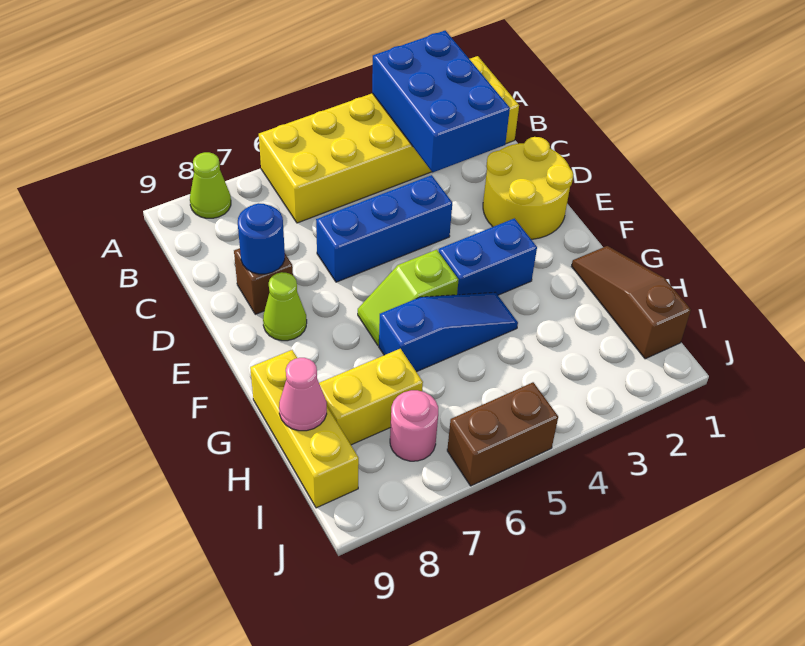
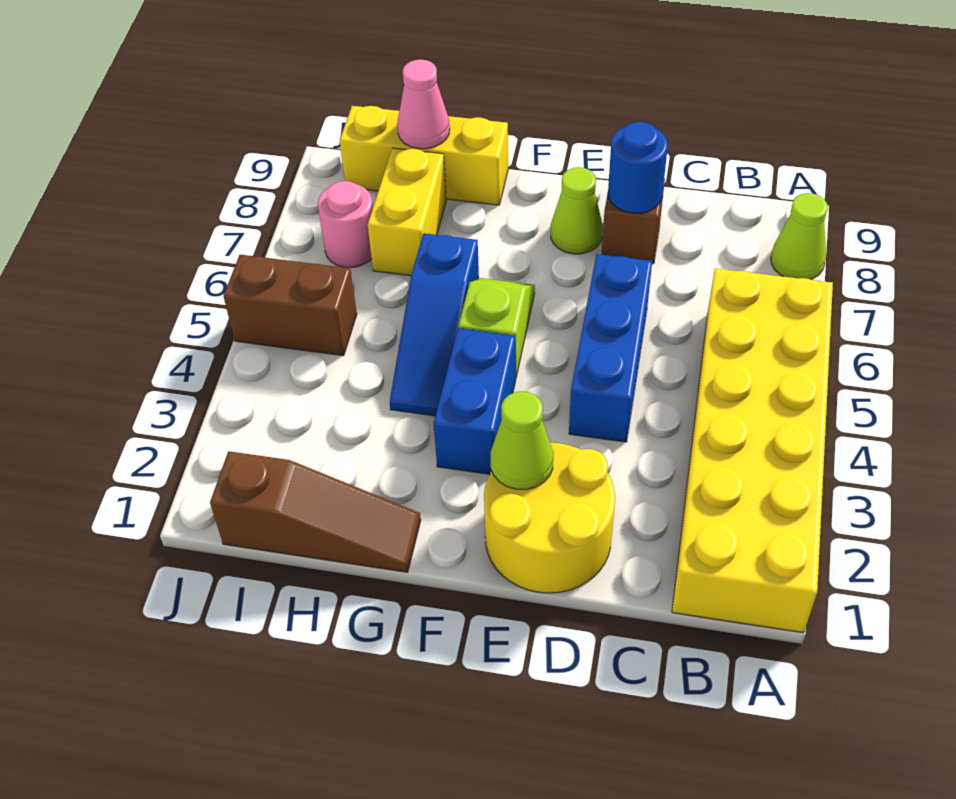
blue 2x3 brick [372,31,510,172] -> none
none -> lime 1x1 cone [491,391,553,489]
brown 1x2 brick [447,382,558,486] -> brown 1x2 brick turned to [224,255,357,356]

